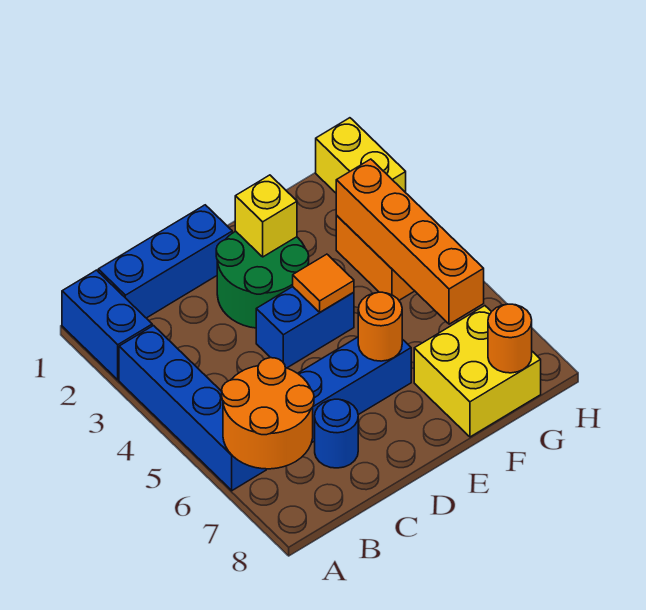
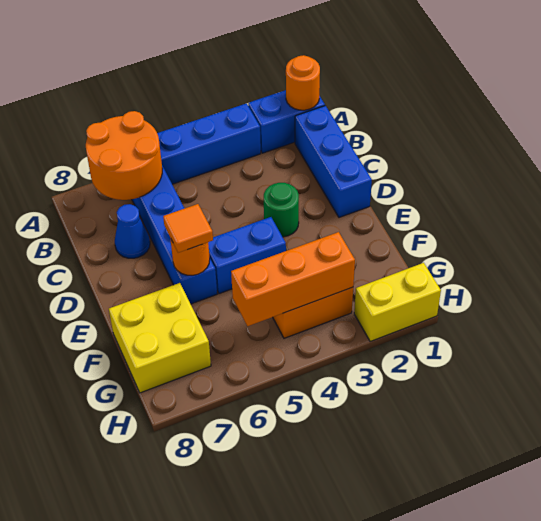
blue 1x1 round brick [315,399,358,468] -> blue 1x1 cone [115,204,150,258]
green 2x2 round brick [216,231,309,328] -> green 1x1 round brick [264,183,299,237]
blue 1x2 brick [256,287,354,368] -> blue 1x2 brick turned to [208,217,286,294]
yellow 1x1 brick [235,175,297,257] -> none
orange 1x1 tile [293,254,354,312] -> orange 1x1 tile moved to [163,204,213,253]
orange 1x4 brick [336,159,484,324] -> orange 1x3 brick [231,232,355,326]
orange 1x1 round brick [488,304,532,373] -> orange 1x1 round brick moved to [286,55,320,110]

